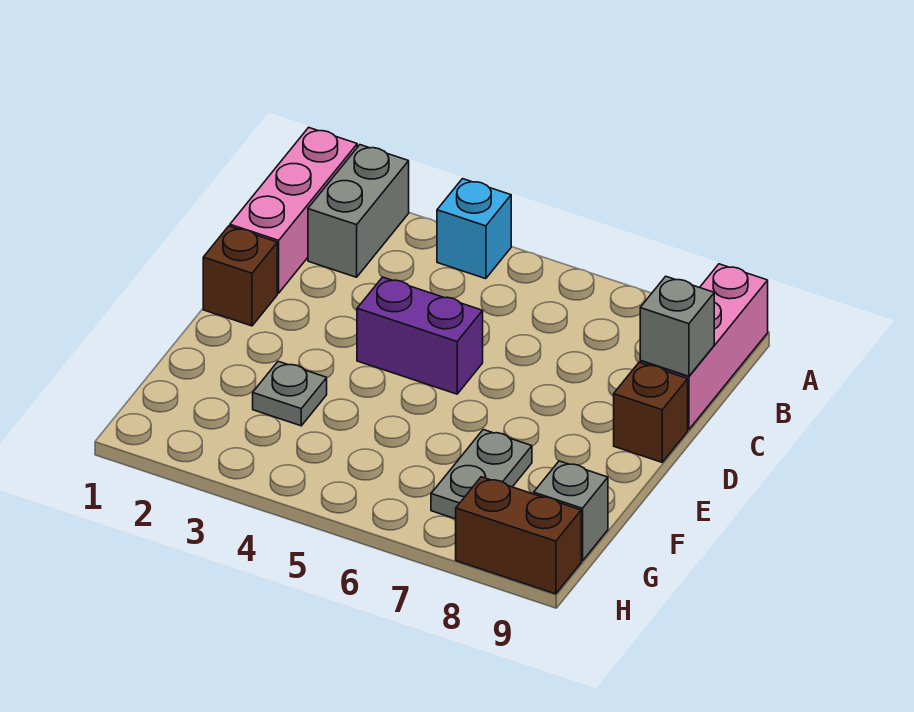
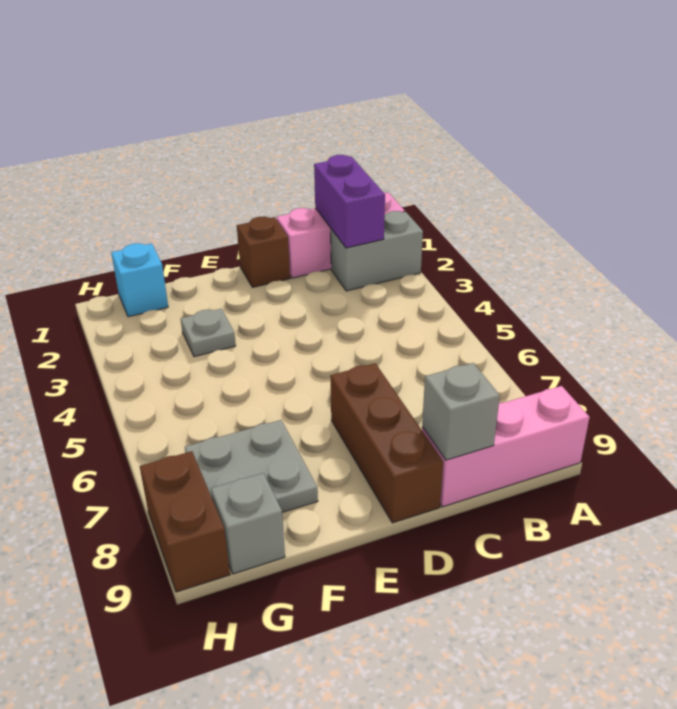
cyan 1x1 brick [437,179,511,279] -> cyan 1x1 brick moved to [111,243,168,317]
purple 1x2 brick [357,277,483,394] -> purple 1x2 brick moved to [314,155,385,248]
brown 1x1 brick [614,363,688,462] -> brown 1x3 brick [330,363,443,523]
grey 1x2 plate [431,430,532,519] -> grey 2x2 plate [185,420,318,512]

